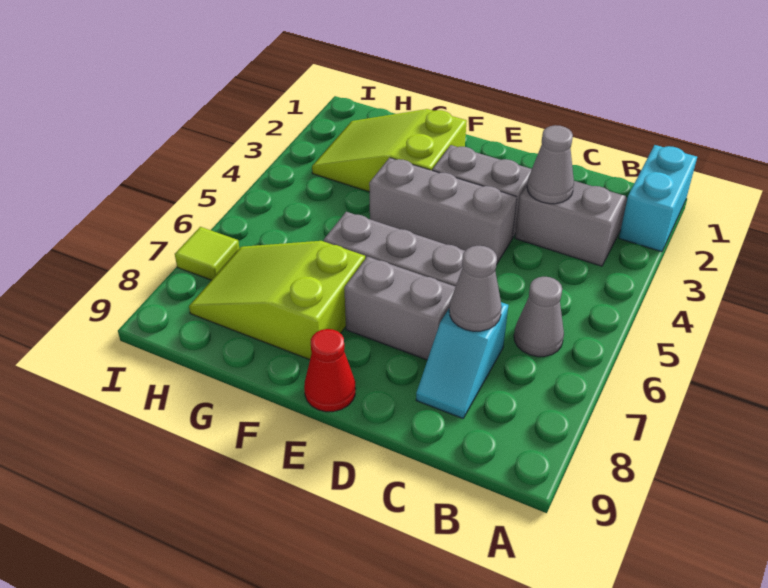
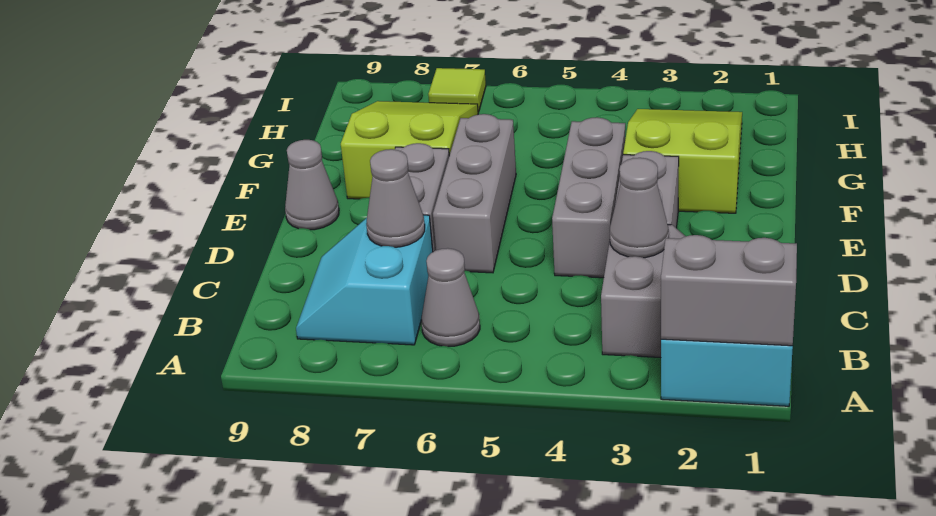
none -> grey 1x2 brick [661,235,797,346]
cyan 1x2 slope [416,302,508,418] -> cyan 2x2 slope [296,215,433,345]
red 1x1 cone [304,329,356,412] -> grey 1x1 cone [285,140,339,230]

